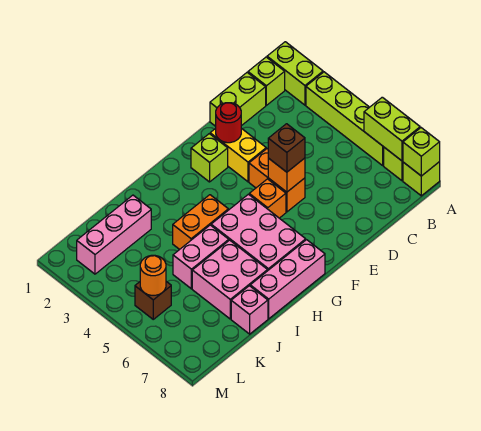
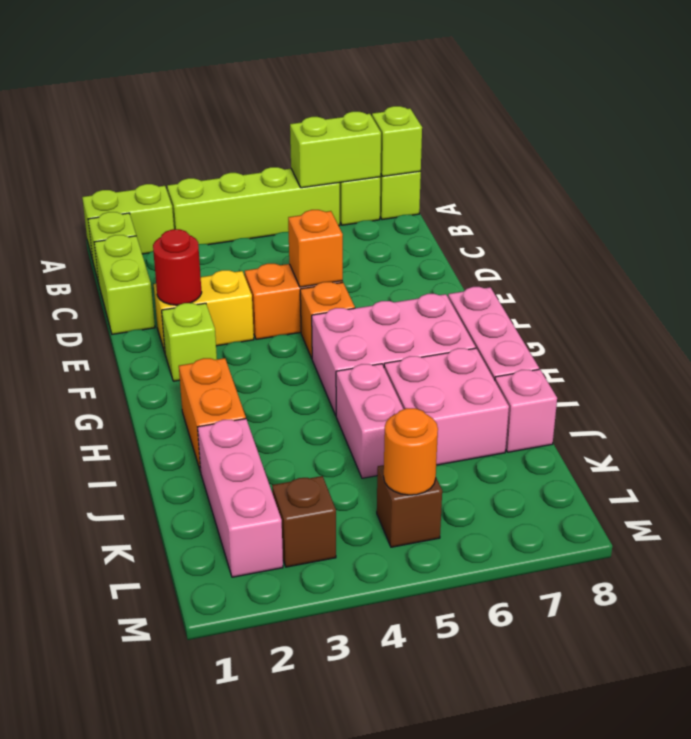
brown 1x1 brick [268,124,305,172] -> brown 1x1 brick moved to [272,476,336,567]
orange 1x2 brick [173,195,228,249] -> orange 1x2 brick moved to [179,358,246,472]

